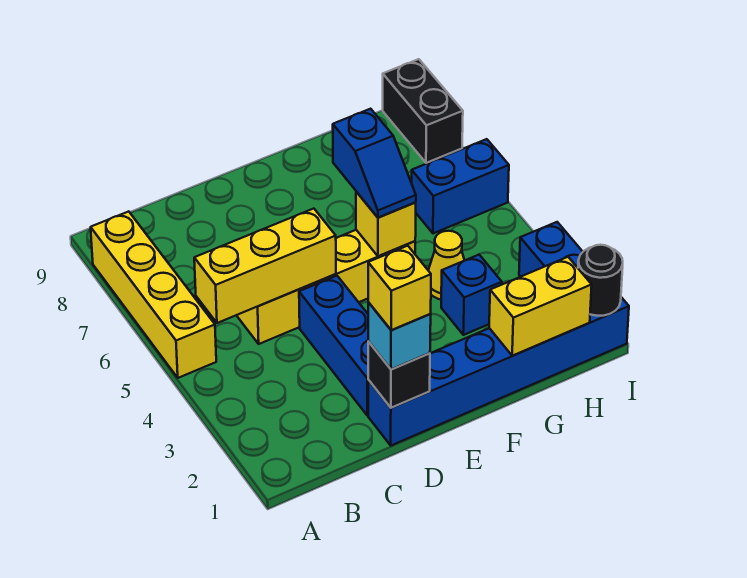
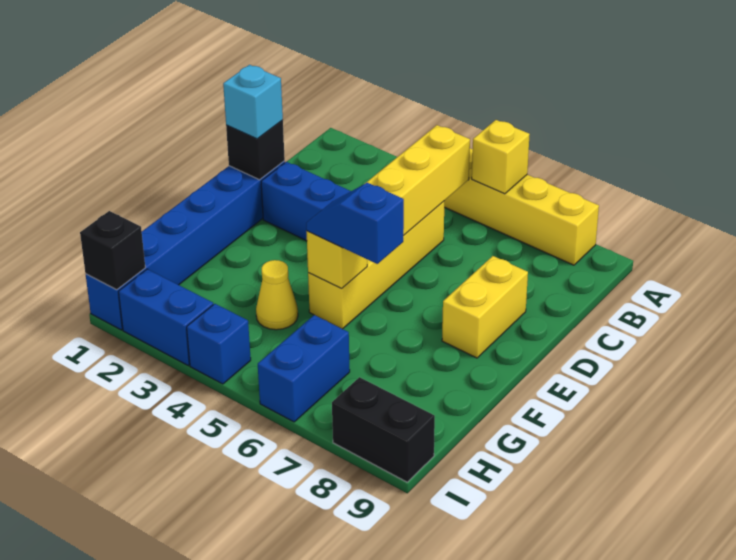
yellow 1x1 brick [368,246,431,330] -> yellow 1x1 brick moved to [472,120,530,194]
yellow 1x2 brick [489,257,592,356] -> yellow 1x2 brick moved to [442,256,528,358]
blue 1x1 brick [441,255,502,335] -> blue 1x1 brick moved to [187,304,251,384]
black 1x1 round brick [578,245,623,316] -> black 1x1 brick [80,211,145,290]

